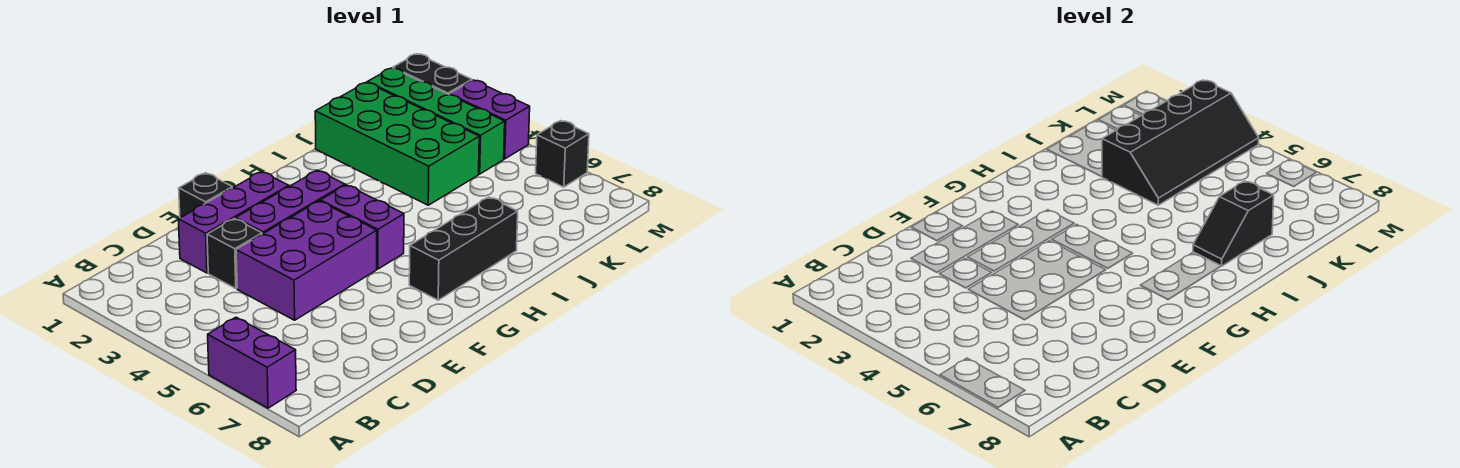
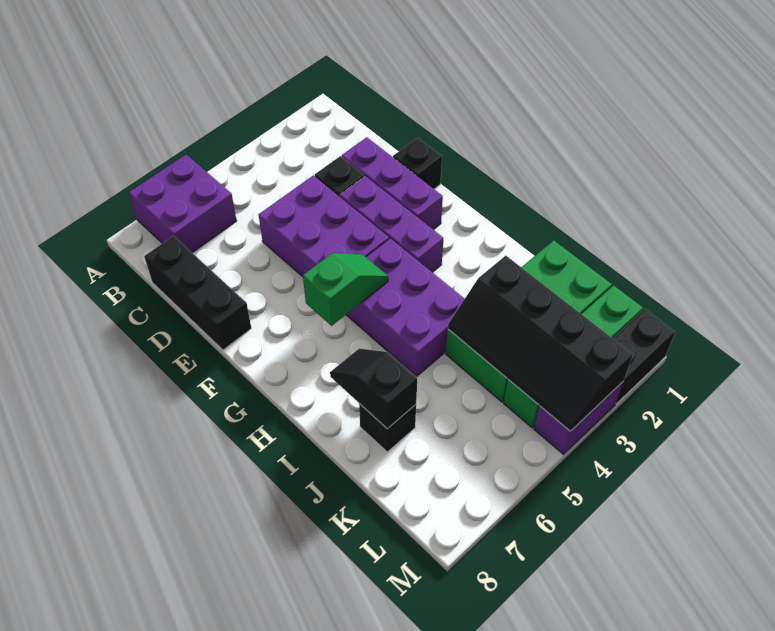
purple 1x2 brick [208,317,296,408] -> purple 2x2 brick [129,155,237,253]
purple 1x2 brick [320,185,404,269] -> purple 2x3 brick [346,238,464,376]
none -> green 1x2 slope [303,253,388,326]
black 1x3 brick [409,197,518,300] -> black 1x3 brick moved to [144,236,251,350]
black 1x1 brick [536,121,589,187] -> black 1x1 brick moved to [359,404,416,452]

